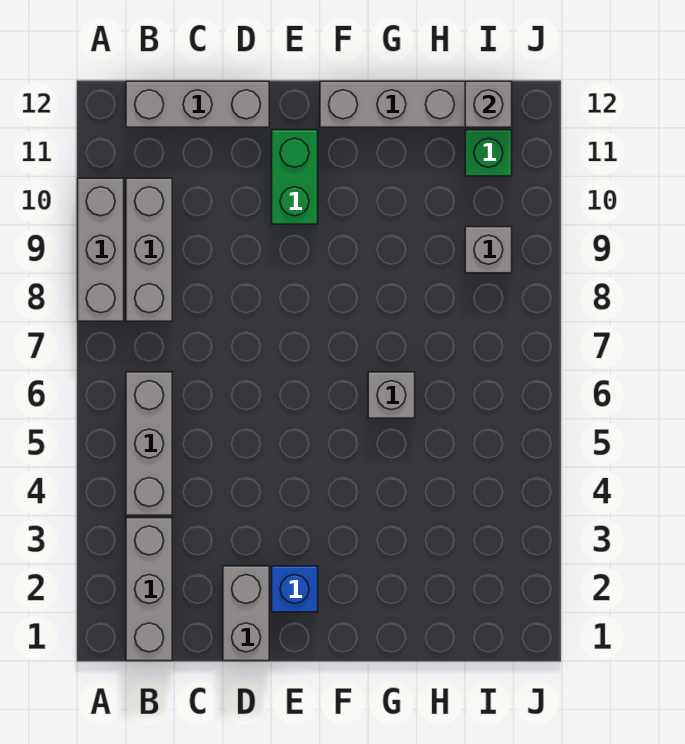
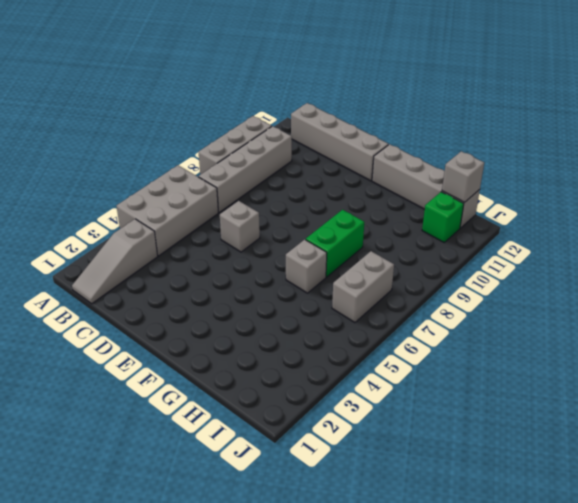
grey 1x3 brick [126,518,172,661] -> grey 1x3 slope [72,219,158,304]
grey 1x3 brick [126,372,172,515] -> grey 2x3 brick [117,165,218,256]
grey 1x3 brick [126,178,172,321] -> grey 1x4 brick [199,126,292,212]
grey 1x3 brick [126,81,269,127] -> grey 1x4 brick [291,103,388,181]
grey 1x2 brick [223,566,269,661] -> grey 1x2 brick moved to [332,251,394,322]
blue 1x1 brick [272,566,318,612] -> none
green 1x2 brick [272,130,318,224] -> green 1x2 brick moved to [306,210,364,277]
grey 1x1 brick [465,227,512,273] -> grey 1x1 brick moved to [220,201,260,252]

